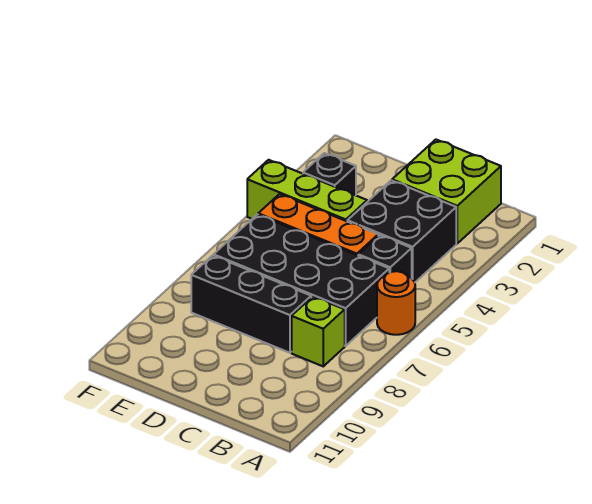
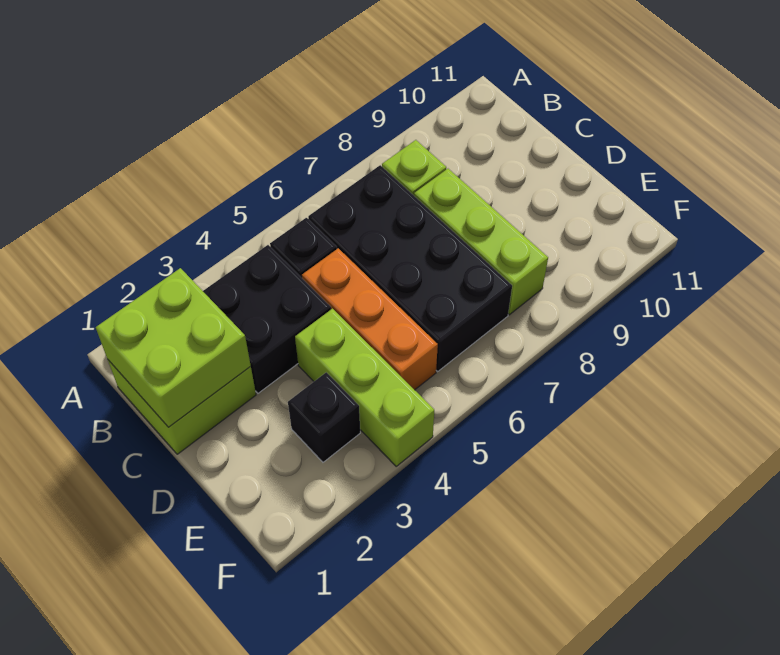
orange 1x1 round brick [377,271,415,335] -> none
none -> lime 2x2 brick [96,268,251,427]
black 1x3 brick [191,255,311,353] -> lime 1x3 brick [414,169,548,315]

